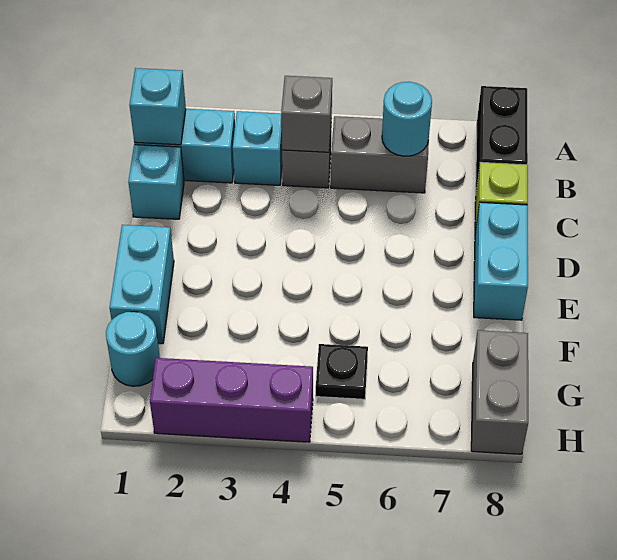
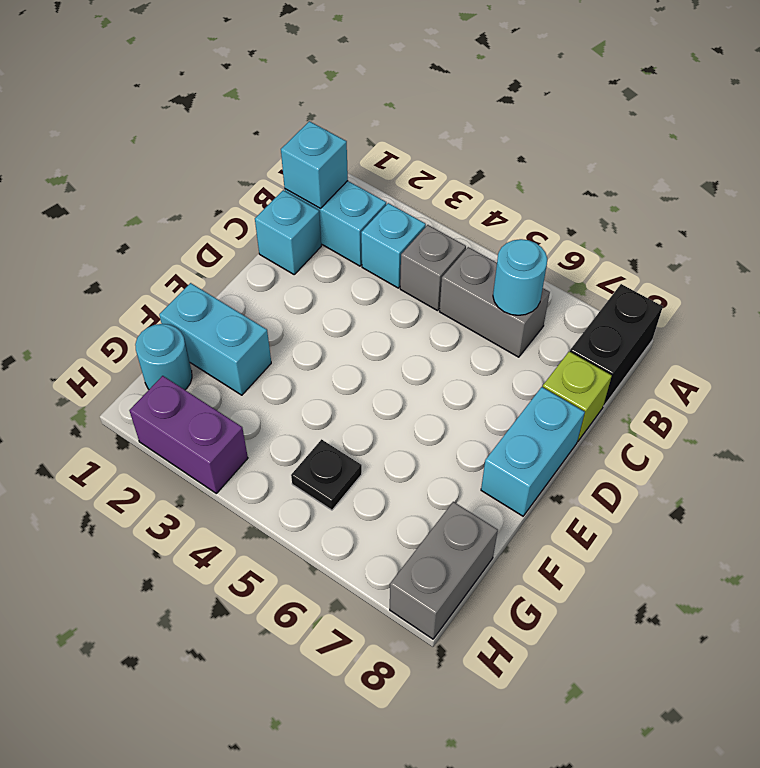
grey 1x1 brick [281,76,332,152] -> none
cyan 1x2 brick [110,225,174,344] -> cyan 1x2 brick turned to [159,283,271,395]
purple 1x3 brick [150,358,313,442] -> purple 1x2 brick [129,376,248,493]

